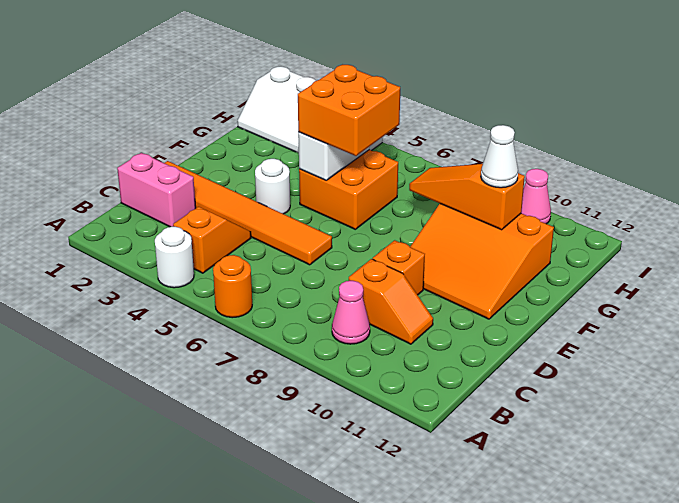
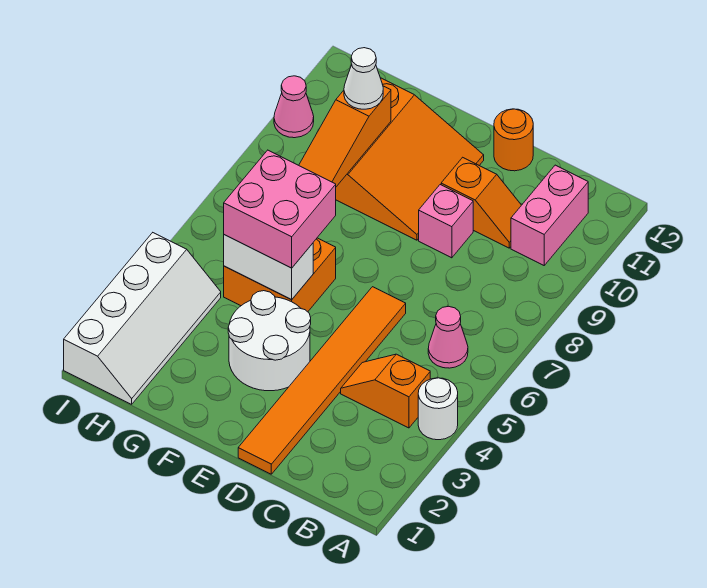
orange 1x1 round brick [213,255,252,318] -> orange 1x1 round brick moved to [494,109,533,171]
pink 1x1 cone [332,281,370,344] -> pink 1x1 cone moved to [428,306,468,368]
pink 1x2 brick [117,153,196,227] -> pink 1x2 brick moved to [511,165,588,265]
orange 1x2 slope [349,259,433,344] -> orange 1x2 slope turned to [441,157,521,248]
orange 1x1 brick [373,240,425,295] -> pink 1x1 brick [419,185,473,258]
white 1x1 round brick [255,159,290,214] -> white 2x2 round brick [228,291,311,391]
orange 2x2 brick [298,65,400,156] -> pink 2x2 brick [224,150,336,268]

